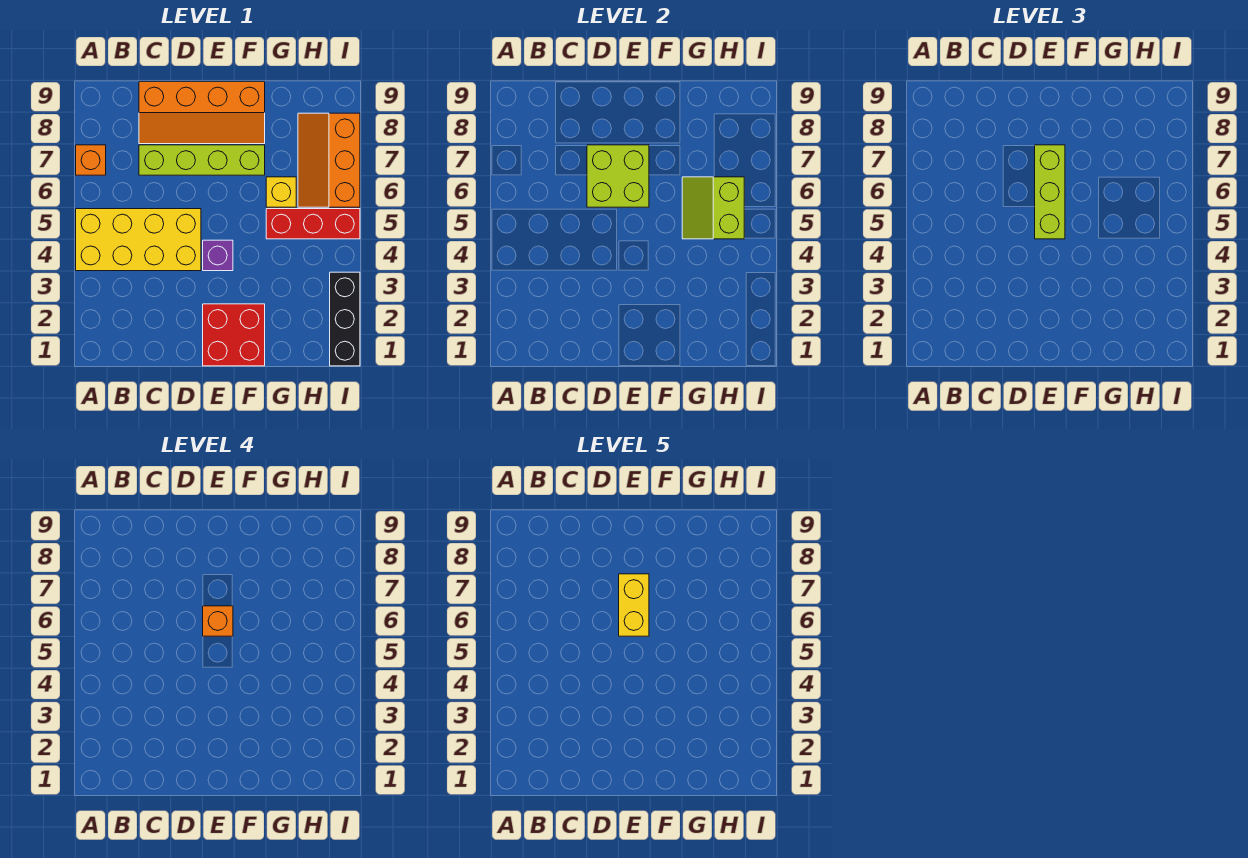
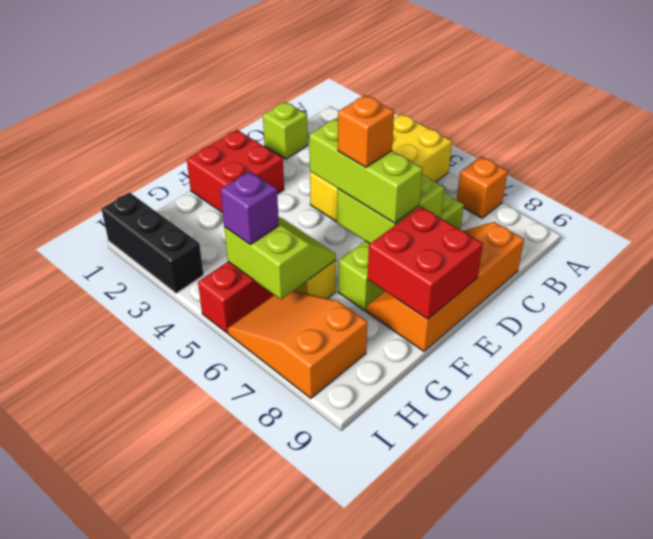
none -> lime 1x1 brick [263,102,308,159]
purple 1x1 brick [203,240,233,271] -> purple 1x1 brick moved to [221,171,279,245]
yellow 1x2 brick [619,574,649,636] -> none
none -> red 2x2 brick [368,207,483,319]
orange 2x3 slope [298,113,360,207] -> orange 2x3 slope turned to [227,291,367,398]

